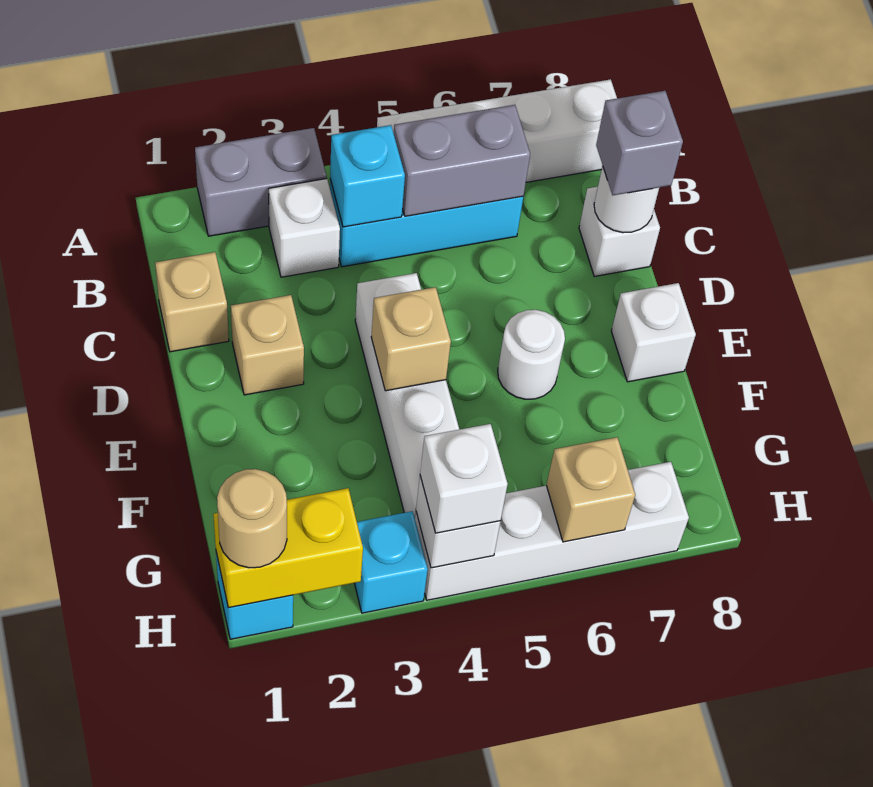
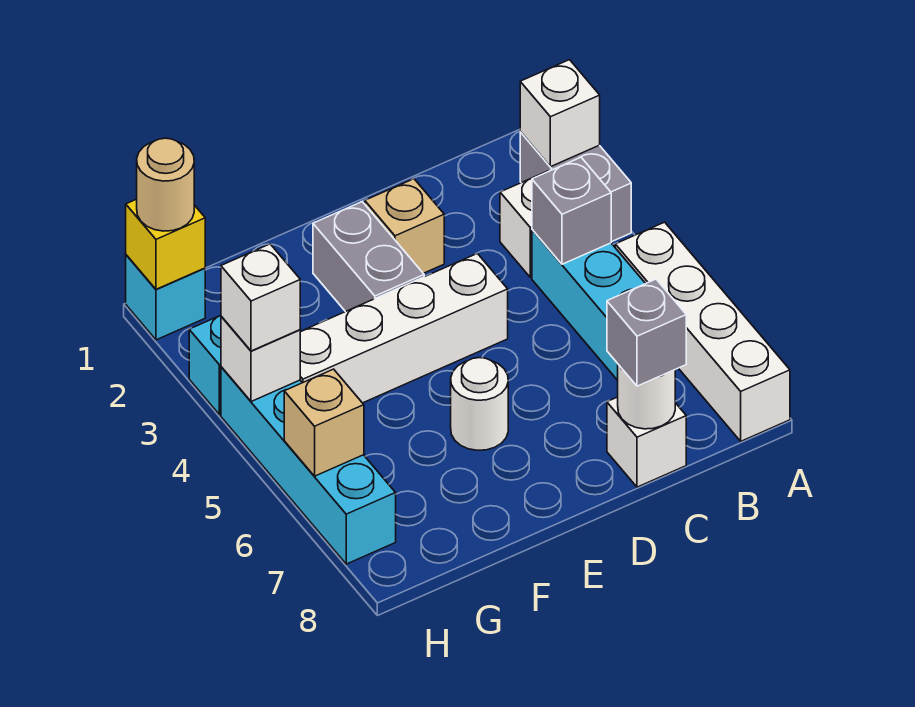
cyan 1x1 brick [330,125,405,227] -> grey 1x1 brick [532,157,611,264]
grey 1x2 brick [394,105,530,216] -> grey 1x2 brick moved to [313,202,424,312]
tan 1x1 brick [155,252,229,352] -> none
tan 1x1 brick [371,287,451,391] -> none
white 1x1 brick [611,283,696,382] -> white 1x1 brick moved to [520,60,600,167]
yellow 1x2 brick [213,488,363,608] -> yellow 1x1 brick [126,199,205,289]
white 1x4 brick [415,462,689,600] -> cyan 1x4 brick [221,367,396,564]

